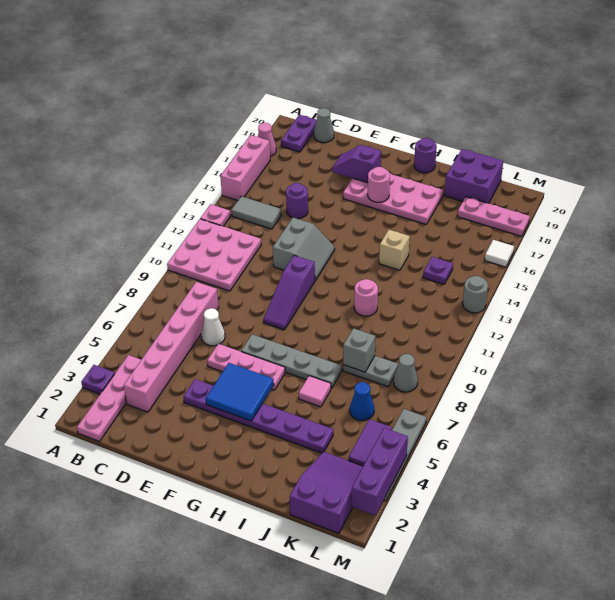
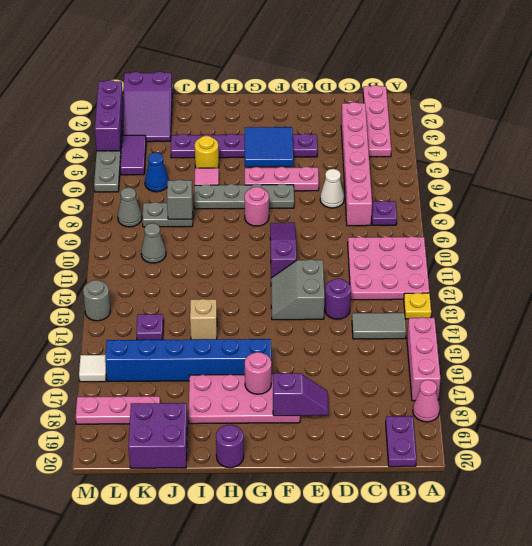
purple 1x1 plate [81,365,115,394] -> purple 1x1 plate moved to [372,201,397,225]
pink 1x1 plate [200,204,230,226] -> yellow 1x1 plate [404,293,431,319]
grey 1x1 cone [314,108,334,143] -> grey 1x1 cone moved to [141,223,166,263]
purple 1x1 round brick [286,183,308,219] -> purple 1x1 round brick moved to [325,278,351,319]
none -> blue 1x6 brick [105,339,271,382]
none -> yellow 1x1 round brick [195,136,219,168]
pink 1x1 round brick [354,279,378,316] -> pink 1x1 round brick moved to [245,187,269,226]

